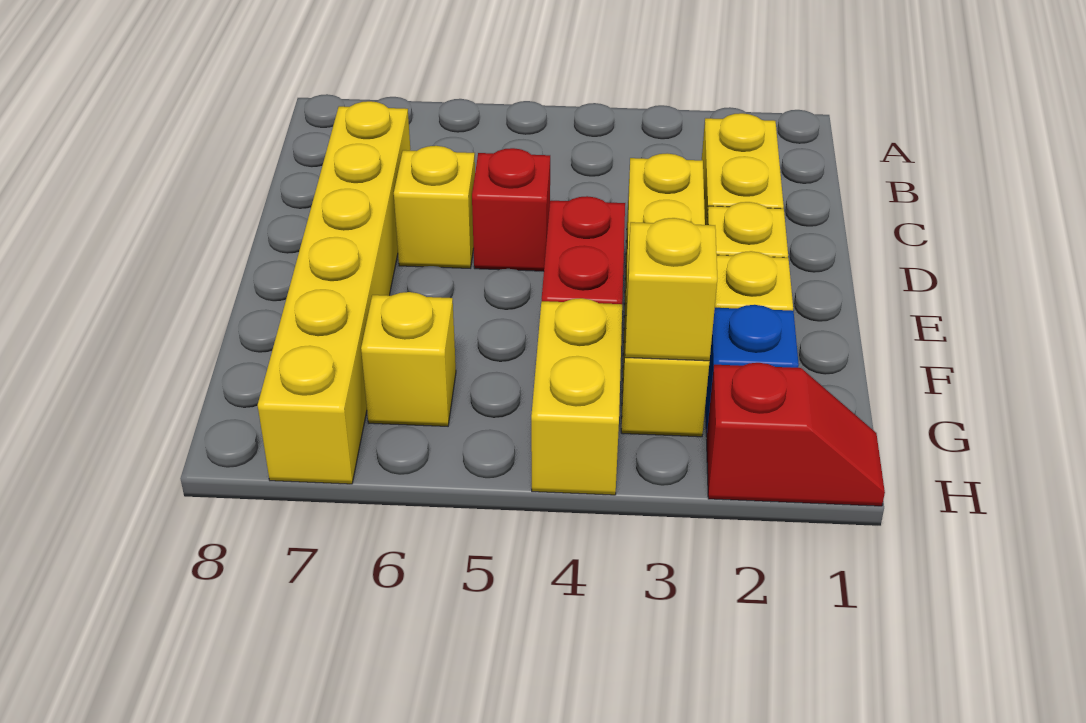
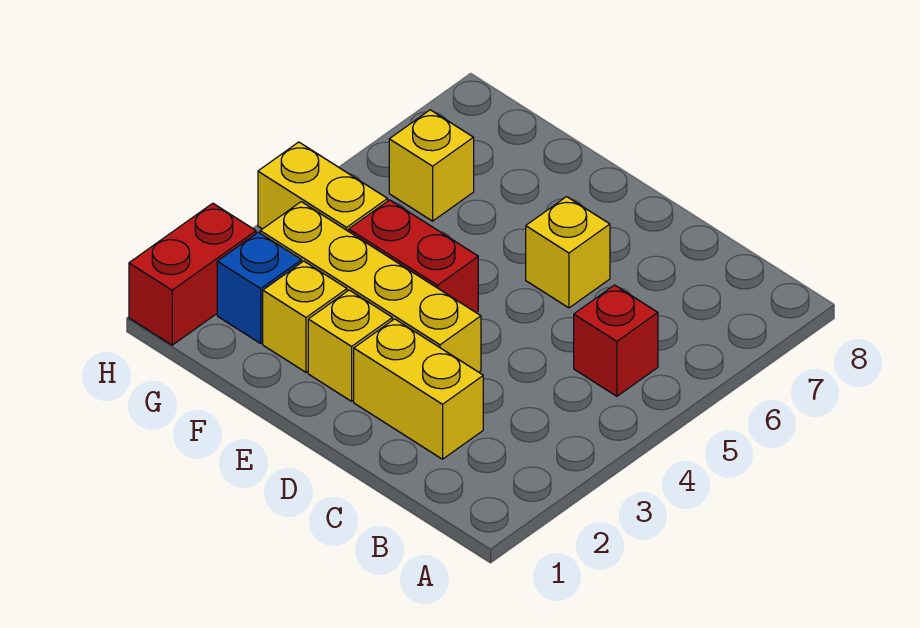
yellow 1x6 brick [258,101,410,484] -> none
red 1x1 brick [472,148,550,271] -> red 1x1 brick moved to [574,285,658,396]
yellow 1x1 brick [625,218,717,361] -> none
red 1x2 slope [707,363,885,506] -> red 1x2 brick [129,203,256,345]

